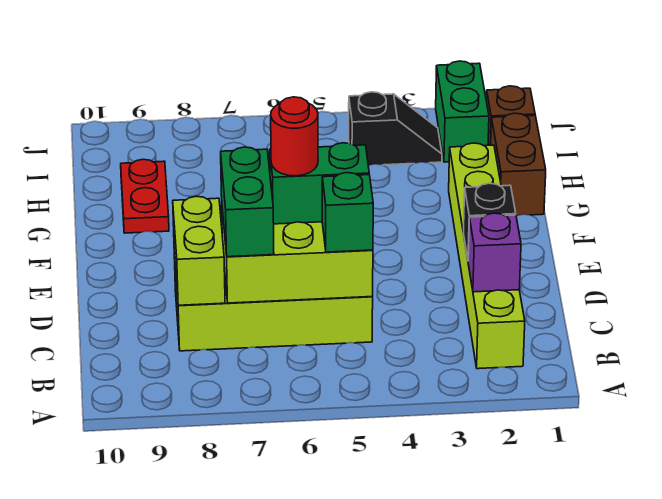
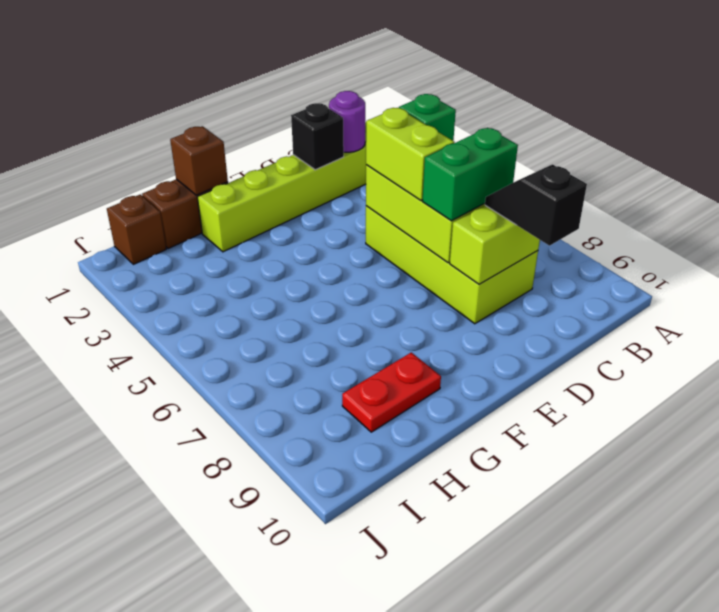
purple 1x1 brick [468,213,521,292] -> purple 1x1 round brick [329,91,365,152]
green 1x2 brick [270,143,369,224] -> lime 1x2 brick [366,108,455,201]
red 1x1 round brick [271,97,318,176] -> none
none -> brown 1x1 brick [170,126,228,195]
green 1x2 brick [436,61,489,162] -> none
black 1x2 slope [349,92,442,165] -> black 1x2 slope moved to [485,164,587,246]

